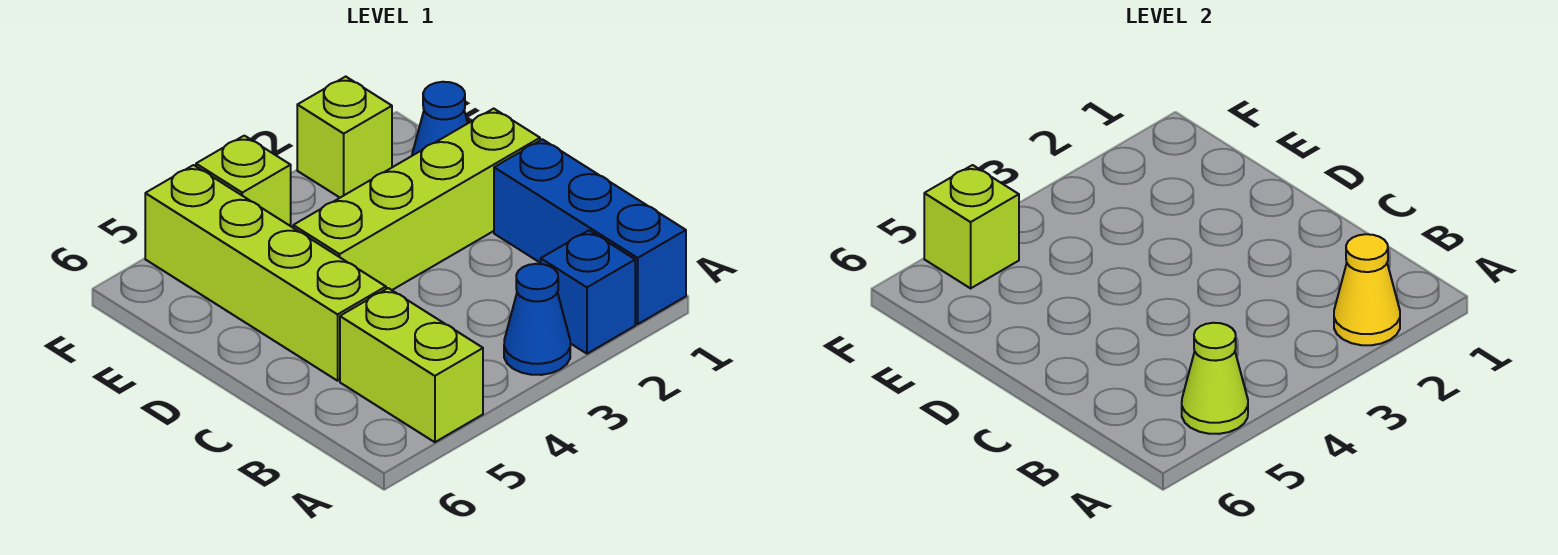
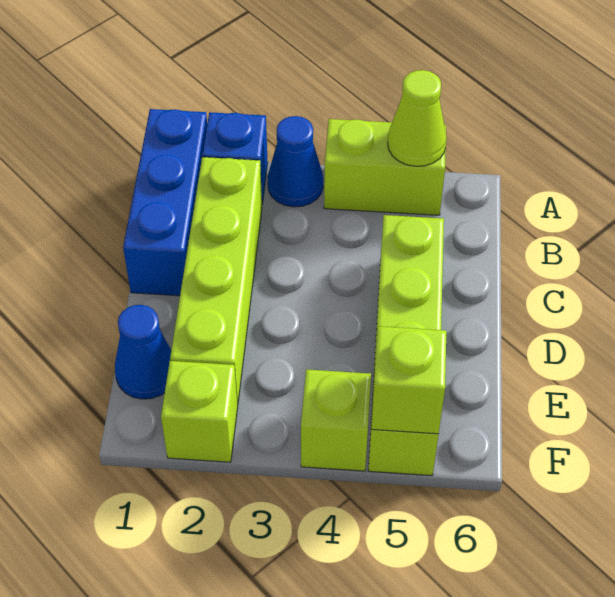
yellow 1x1 cone [1334,234,1400,345] -> none
lime 1x2 brick [340,288,483,442] -> lime 1x2 brick turned to [324,119,446,215]
lime 1x4 brick [293,109,540,290] -> lime 1x4 brick turned to [170,157,262,405]

